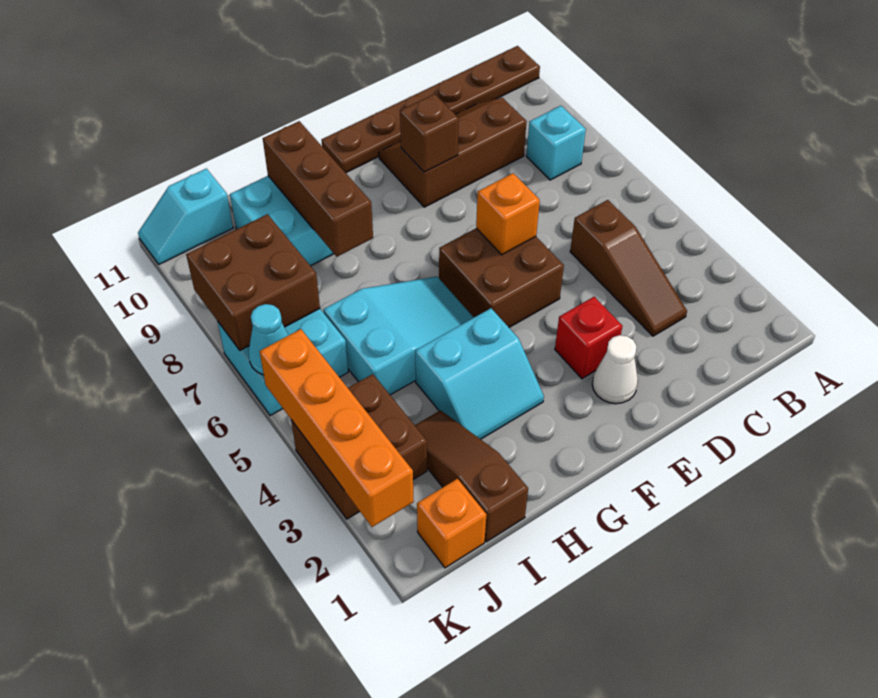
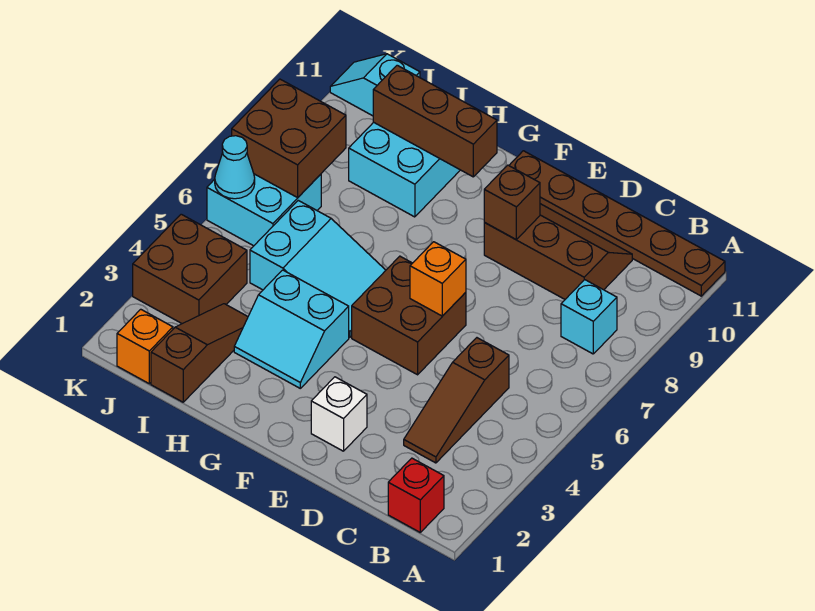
white 1x1 cone [592,335,638,404] -> white 1x1 brick [311,377,367,451]
red 1x1 brick [555,297,622,379] -> red 1x1 brick moved to [388,458,444,532]
brown 1x3 brick [263,121,373,257] -> brown 1x3 brick turned to [373,65,497,177]
orange 1x4 brick [260,329,414,527] -> none

